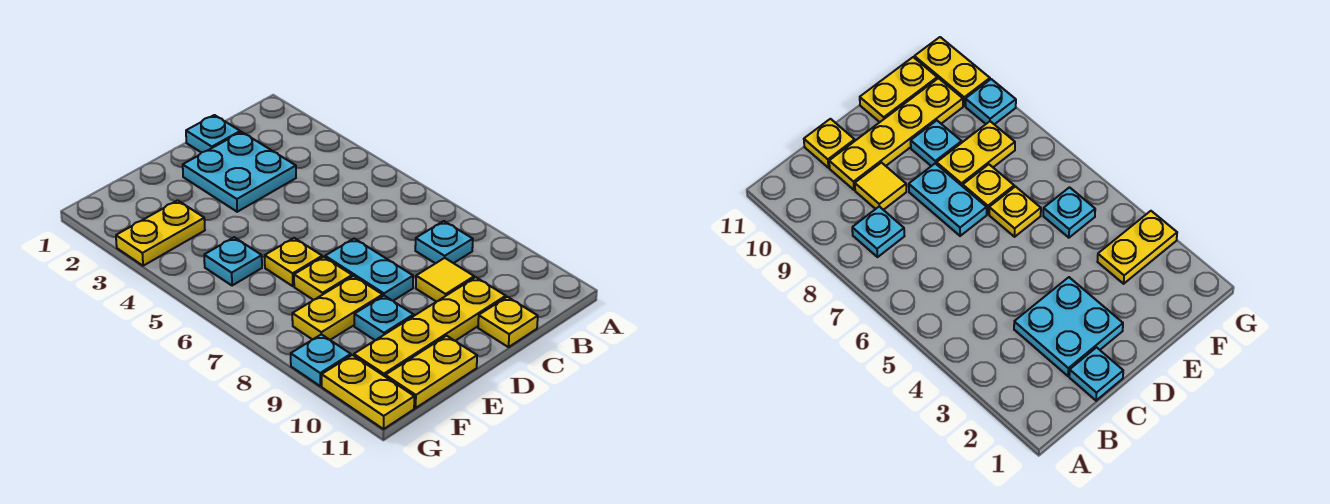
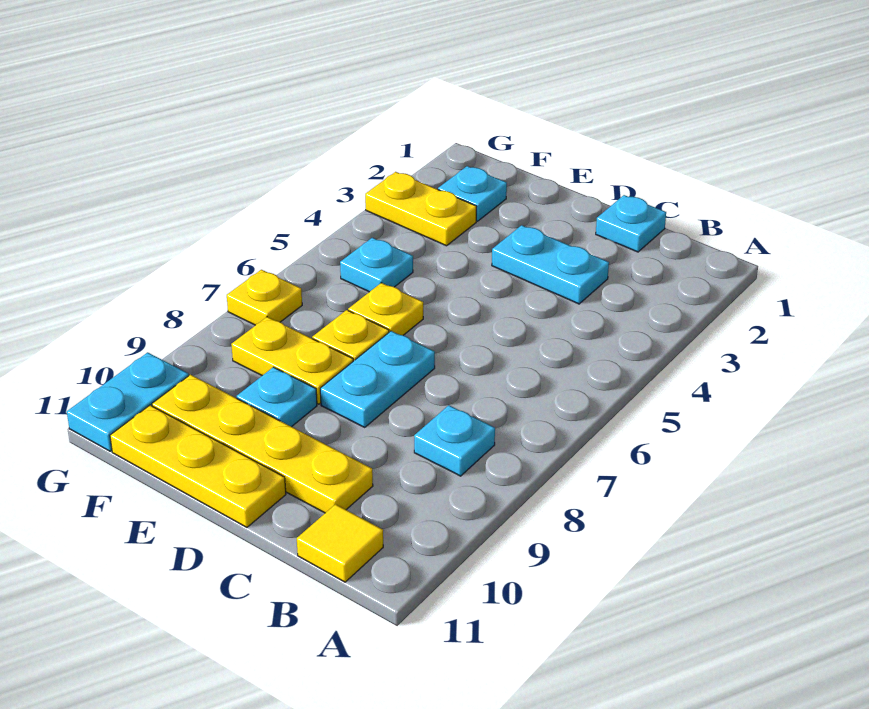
cyan 2x2 plate [183,132,296,212] -> cyan 1x2 plate [492,225,609,304]
yellow 1x1 tile [416,258,474,302] -> yellow 1x1 tile moved to [297,504,383,582]
yellow 1x1 plate [478,297,538,347] -> yellow 1x1 plate moved to [227,270,302,325]
yellow 1x2 plate [385,336,477,408] -> yellow 1x3 plate [110,405,286,527]
cyan 1x1 plate [291,334,351,386] -> cyan 1x1 plate moved to [438,166,507,221]
yellow 1x2 plate [322,355,414,429] -> cyan 1x2 plate [67,352,189,451]

